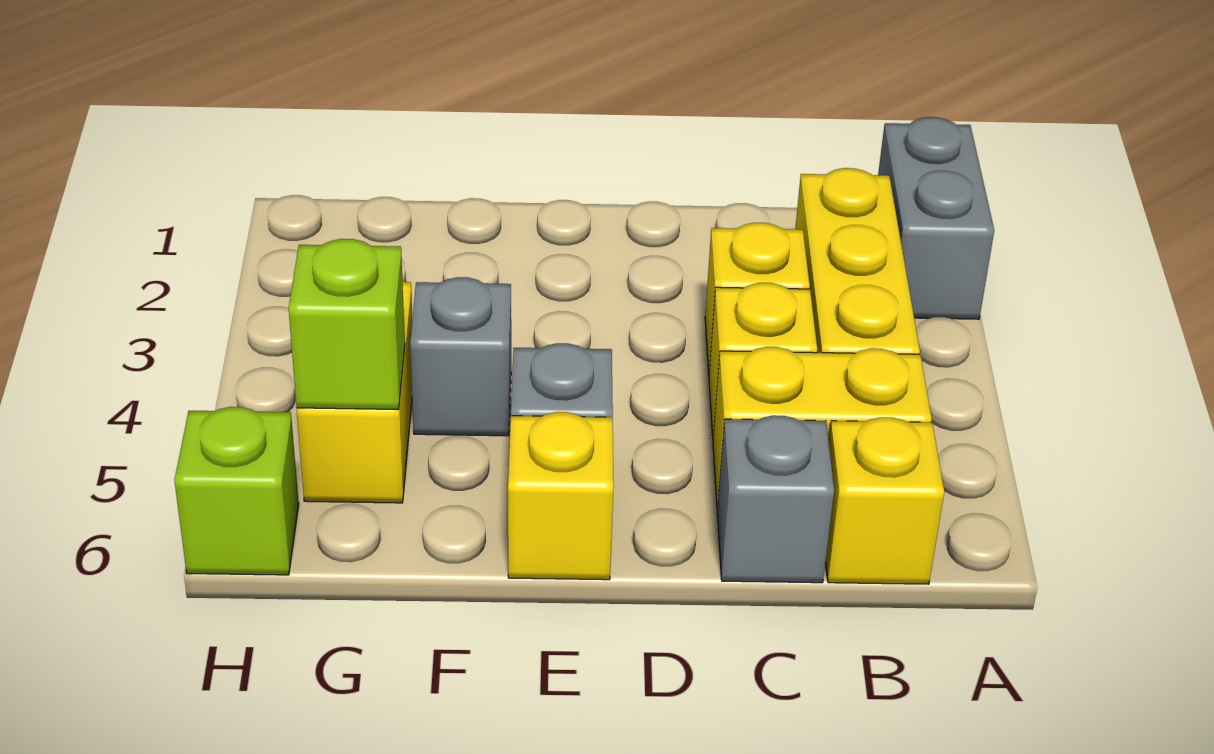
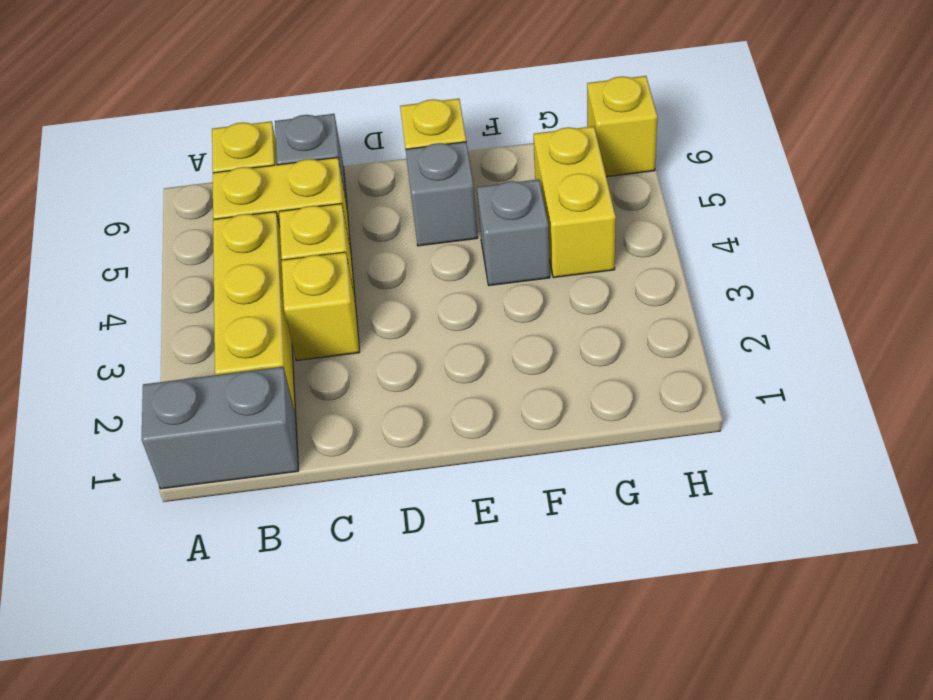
grey 1x2 brick [878,117,994,319] -> grey 1x2 brick turned to [141,367,299,489]
lime 1x1 brick [289,239,405,410] -> none
lime 1x1 brick [174,407,299,575] -> yellow 1x1 brick [587,76,657,177]

